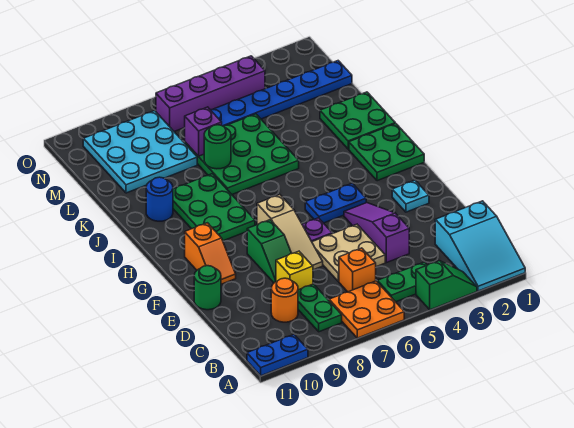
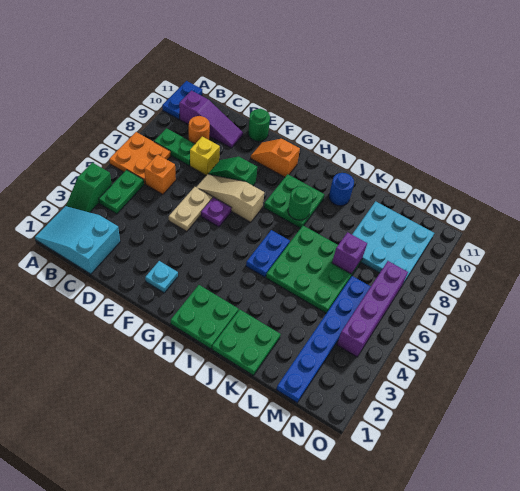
purple 1x3 slope [344,203,409,263] -> purple 1x3 slope moved to [179,91,243,148]
tan 2x2 plate [312,224,385,281] -> tan 1x2 plate [169,187,213,232]
blue 1x2 plate [305,183,366,223] -> blue 1x2 plate moved to [246,230,290,277]
green 2x3 plate [173,174,255,241] -> green 2x2 plate [264,174,325,228]
green 1x1 round brick [204,125,231,169] -> green 1x1 round brick moved to [288,186,313,220]

